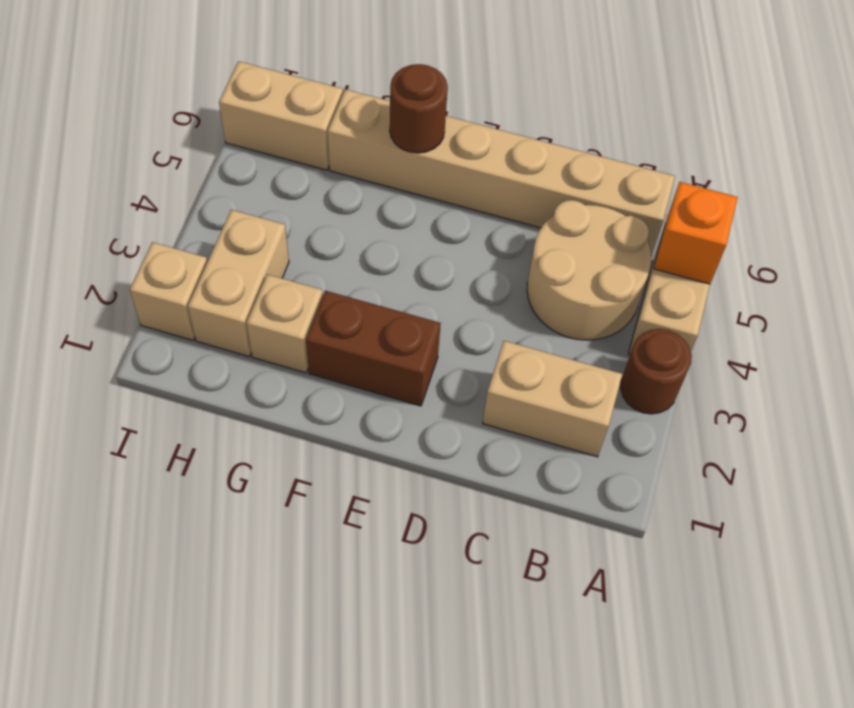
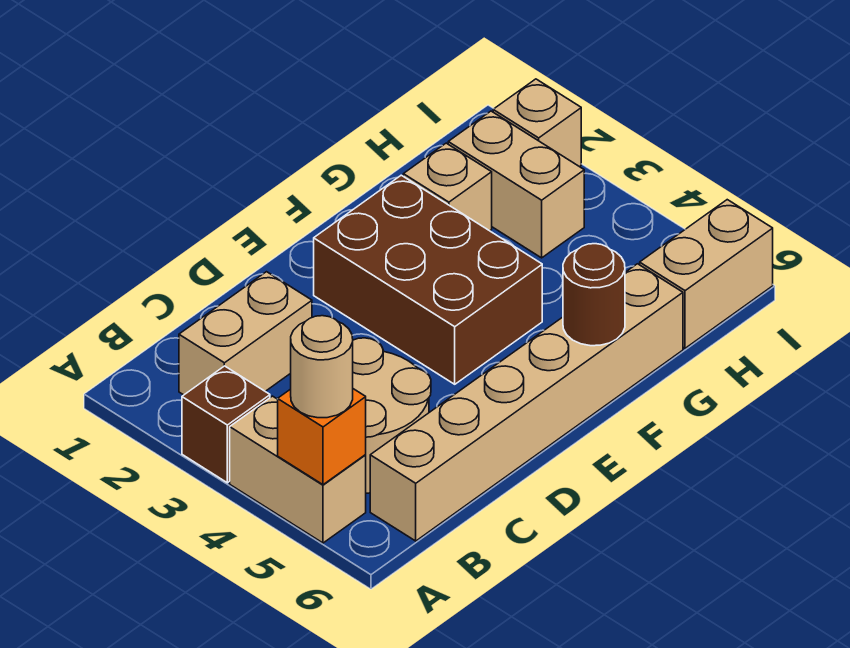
brown 1x1 round brick [621,329,692,414] -> brown 1x1 brick [182,366,270,483]
none -> tan 1x1 round brick [291,316,353,418]
brown 1x2 brick [306,291,441,406] -> brown 2x3 brick [314,175,542,384]

